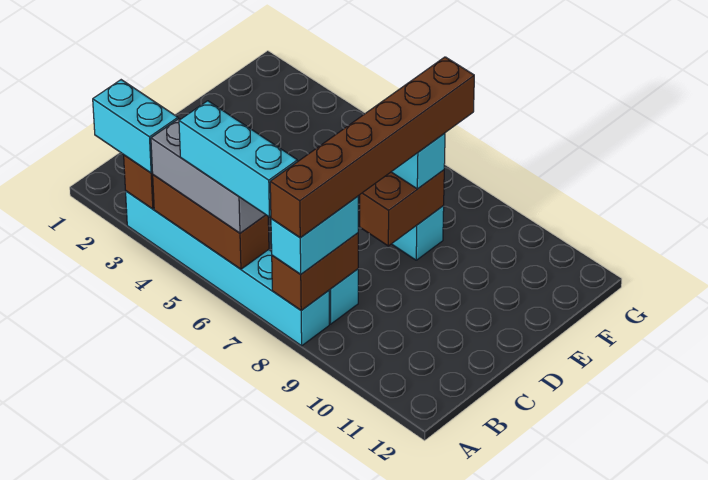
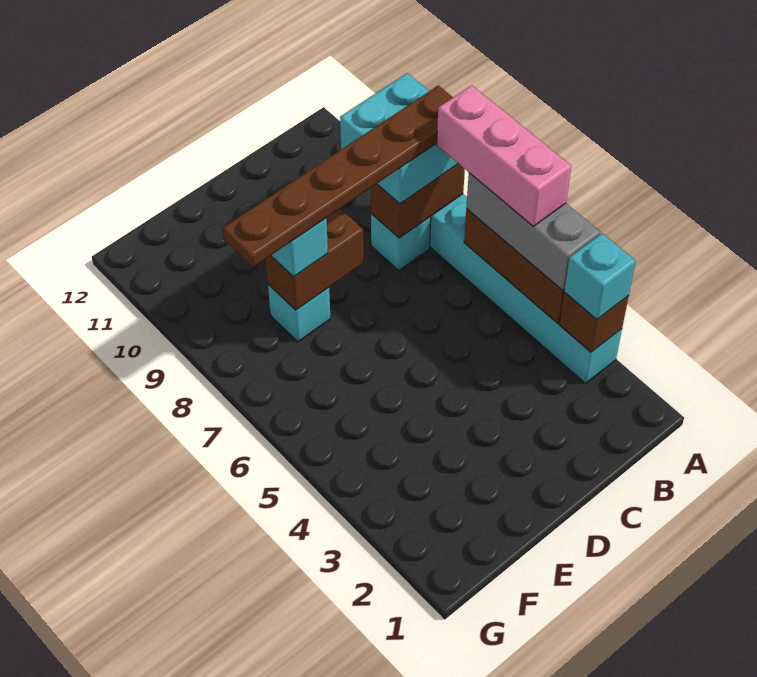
cyan 1x2 brick [93,80,178,173] -> cyan 1x1 brick [564,233,636,319]
cyan 1x3 brick [179,101,298,217] -> pink 1x3 brick [436,85,571,226]
cyan 1x2 brick [271,196,358,274] -> cyan 2x2 brick [340,73,458,204]
brown 1x6 brick [270,57,474,237] -> brown 1x6 plate [223,86,453,267]

